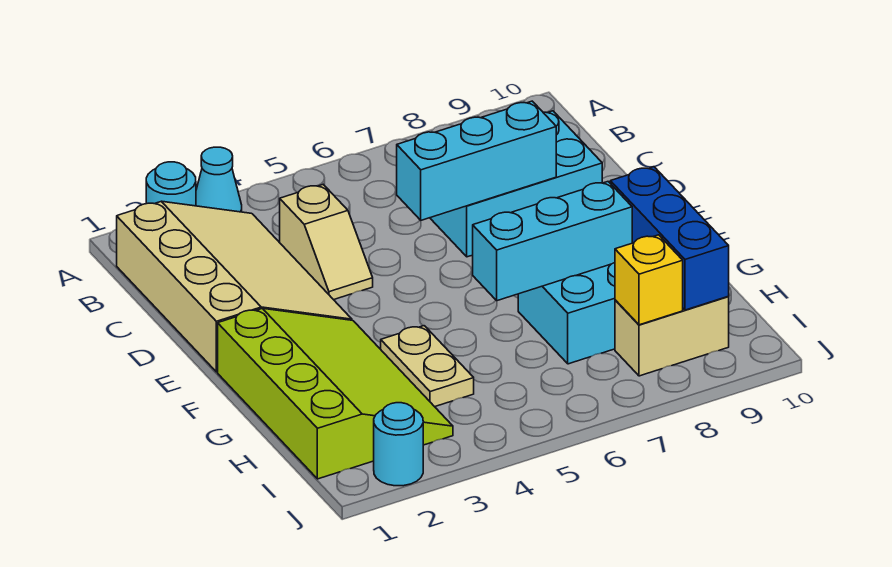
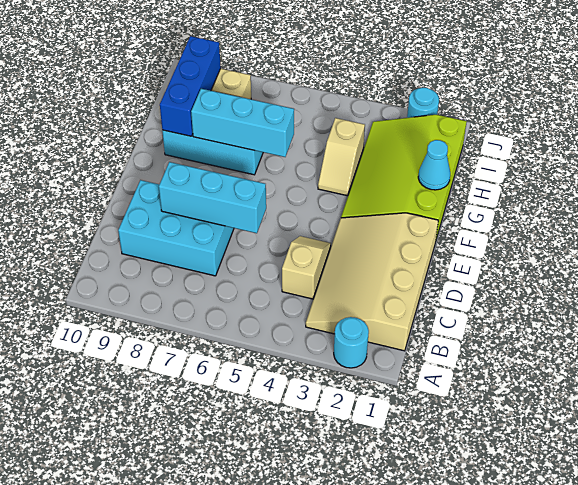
cyan 1x1 cone [196,147,242,212] -> cyan 1x1 cone moved to [418,140,450,190]
tan 1x2 plate [381,326,474,407] -> tan 1x2 slope [318,118,365,196]
yellow 1x1 brick [615,235,683,325] -> none

